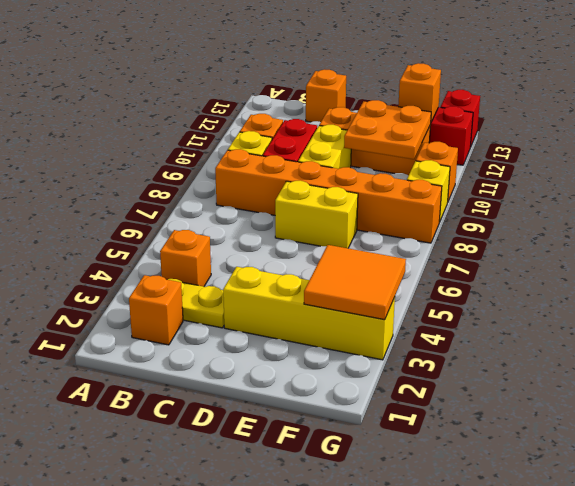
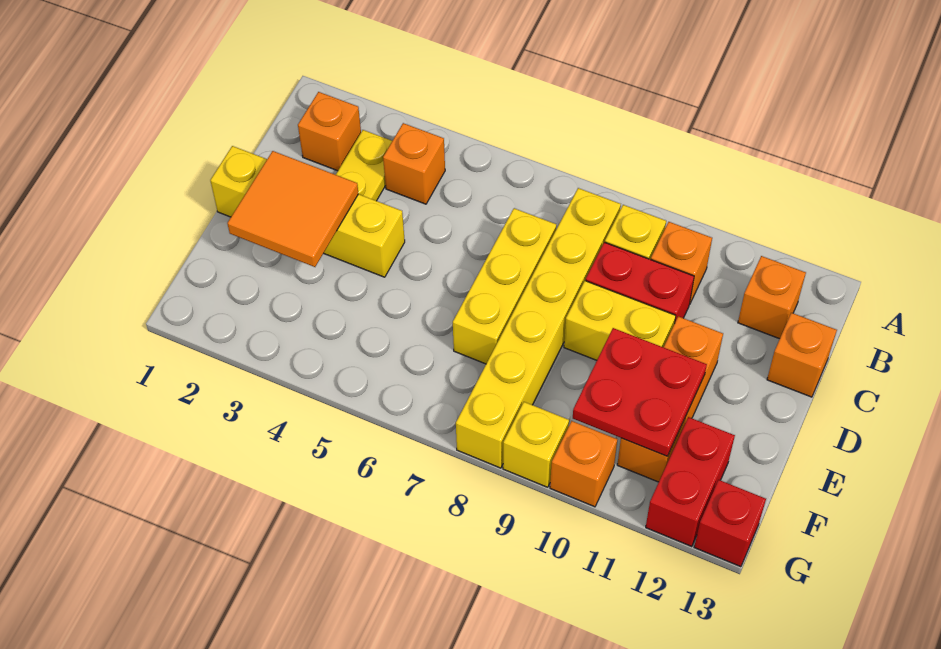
orange 1x6 brick [215,149,442,243] -> yellow 1x6 brick [456,188,621,468]
yellow 1x4 brick [223,267,395,360] -> yellow 1x4 brick turned to [210,146,405,277]
yellow 1x2 brick [275,181,358,248] -> yellow 1x3 brick [453,208,556,364]
orange 2x2 plate [344,100,431,159] -> red 2x2 plate [573,328,707,456]
orange 2x2 tile [304,245,406,320] -> orange 2x2 tile moved to [227,151,358,267]
orange 1x1 brick [398,63,441,122] -> orange 1x1 brick moved to [738,256,806,339]

